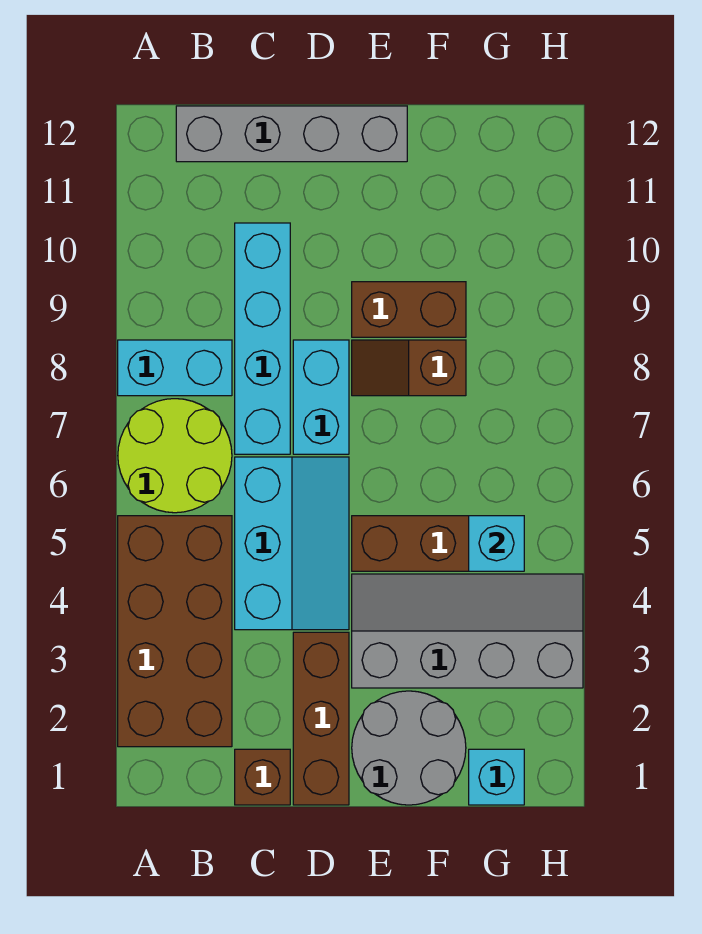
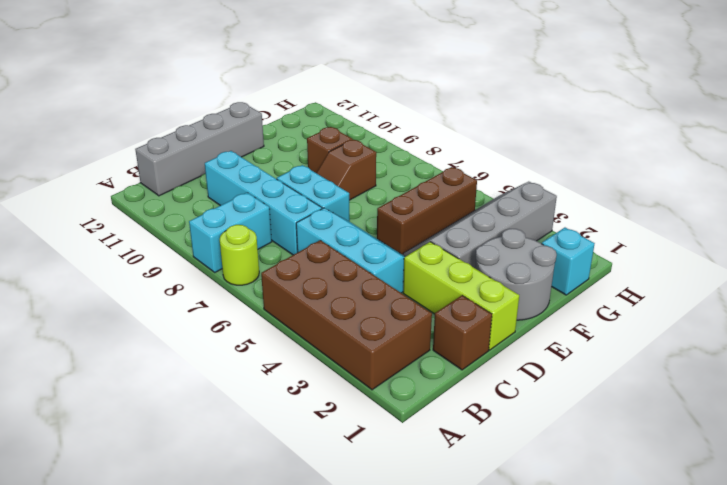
lime 2x2 round brick [118,399,232,513] -> lime 1x1 round brick [220,225,259,285]
brown 1x3 brick [293,632,349,805] -> lime 1x3 brick [403,242,519,350]
brown 1x2 brick [352,282,466,337] -> brown 1x1 brick [307,127,353,173]
cyan 1x1 brick [469,516,524,571] -> none

